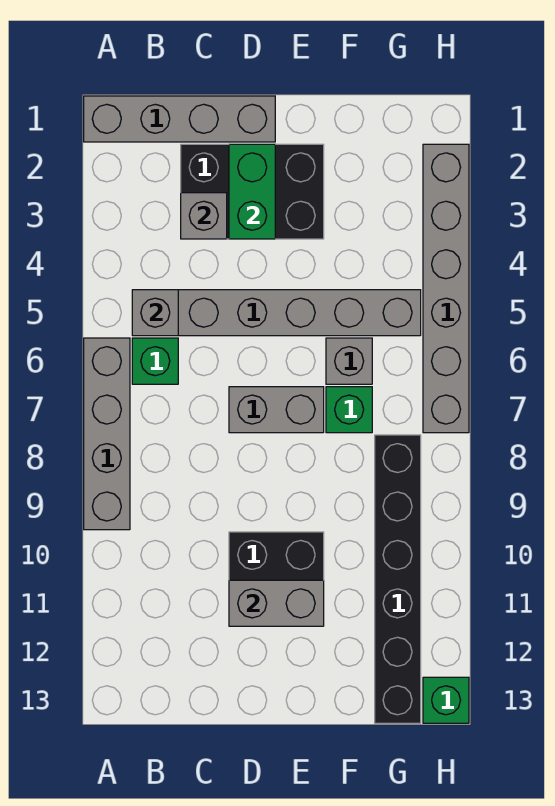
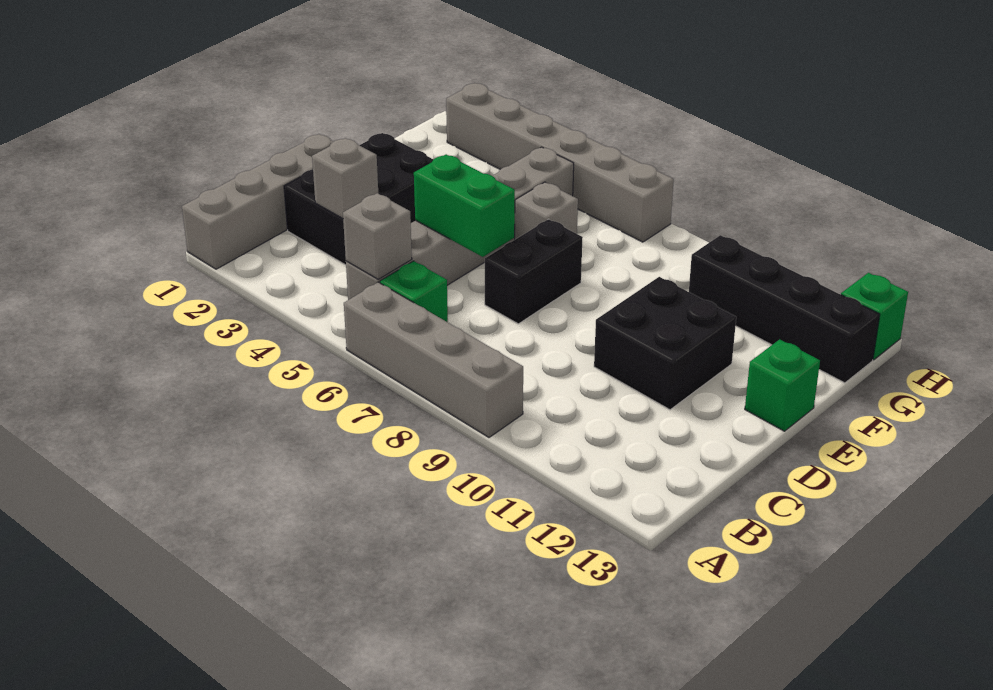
green 1x2 brick [229,144,275,239] -> green 1x2 brick moved to [414,154,515,257]
grey 1x2 brick [229,387,324,433] -> black 1x2 brick [485,219,583,324]
grey 1x2 brick [229,580,324,626] -> none
green 1x1 brick [326,387,372,433] -> green 1x1 brick moved to [745,339,820,431]
black 1x6 brick [375,435,421,723] -> black 1x4 brick [689,235,880,383]

